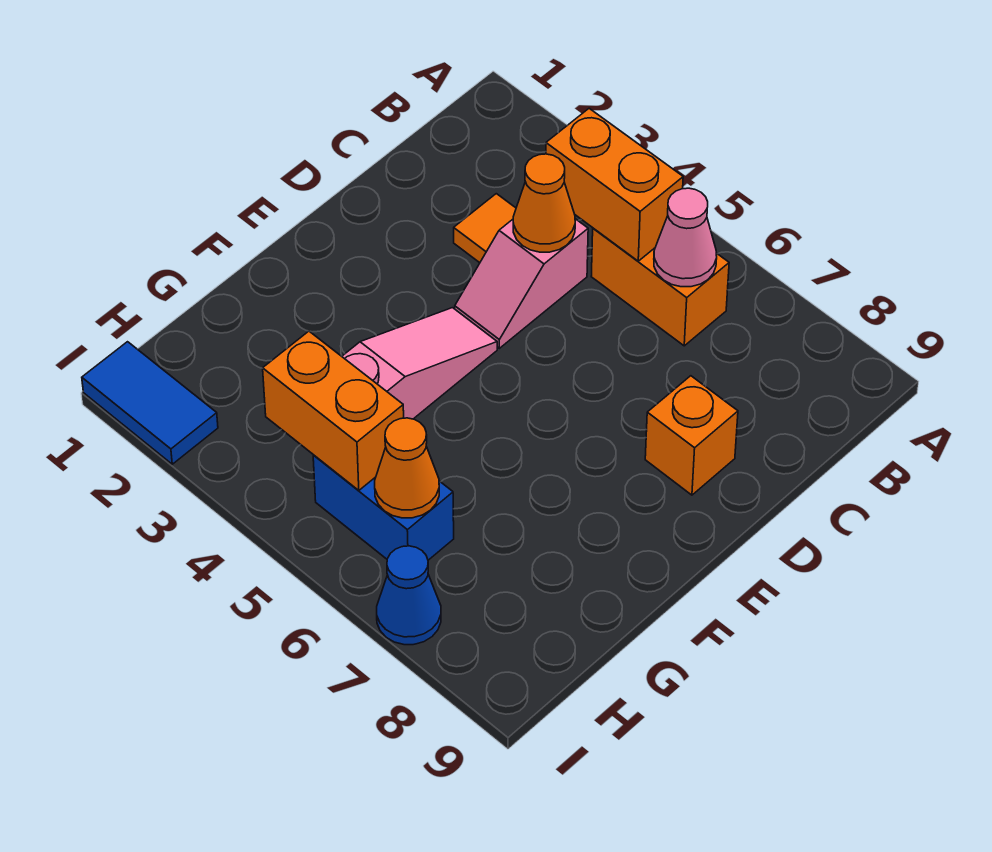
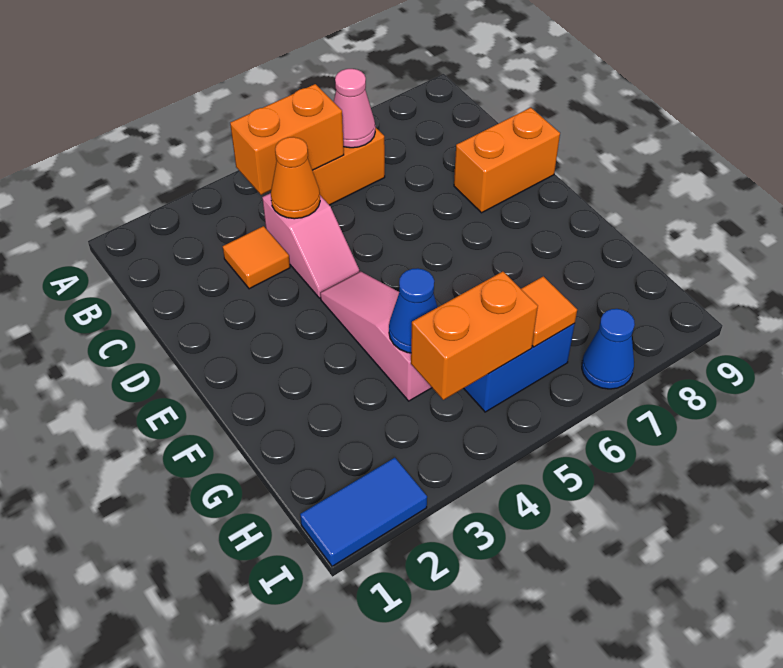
orange 1x1 brick [645,376,738,495] -> orange 1x2 brick [454,108,560,213]
none -> blue 1x1 cone [389,268,437,353]
orange 1x1 cone [375,418,439,518] -> orange 1x1 tile [521,276,577,347]

